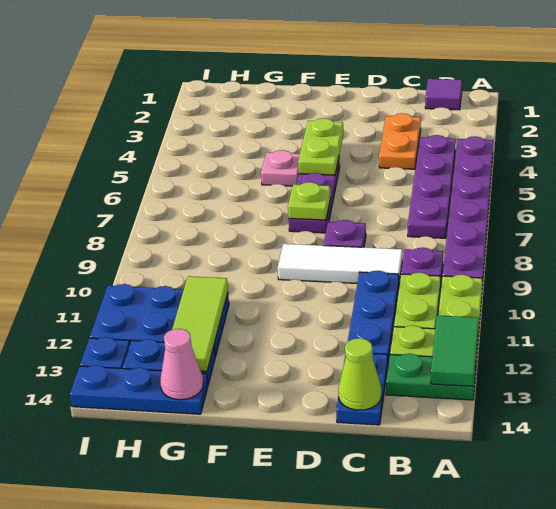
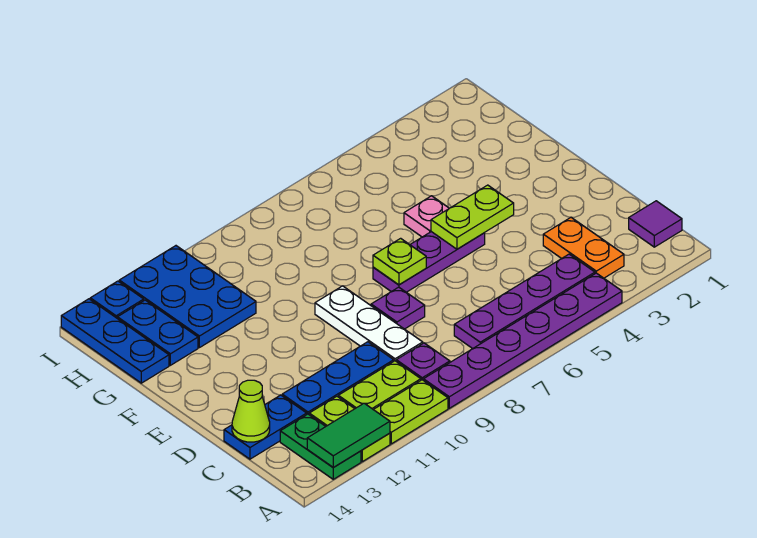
orange 1x2 plate [379,113,421,169] -> orange 1x2 plate turned to [543,218,624,278]
white 1x3 tile [278,244,402,283] -> white 1x3 plate [315,286,423,361]
lime 1x3 tile [172,276,228,371] -> none
pink 1x1 cone [160,329,203,400] -> none

